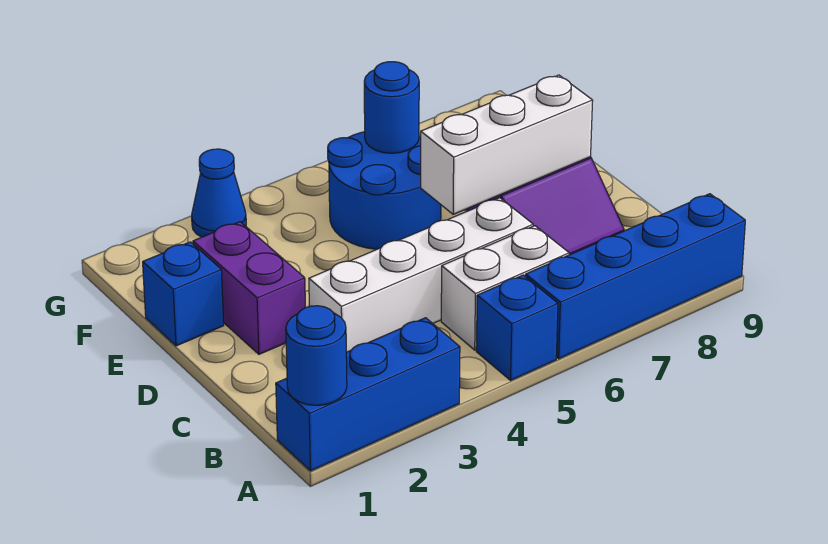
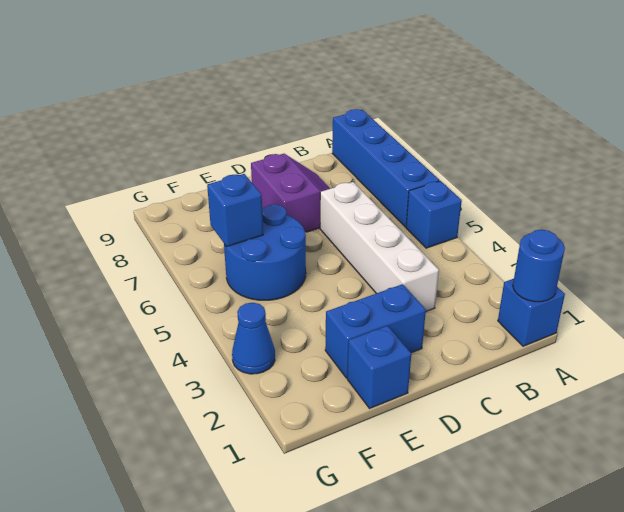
blue 1x3 brick [276,318,460,471] -> blue 1x1 brick [498,279,565,346]
white 1x2 brick [441,226,569,350] -> none
purple 1x2 brick [193,222,305,354] -> blue 1x2 brick [325,284,426,378]
white 1x3 brick [421,75,593,214] -> none
blue 1x1 round brick [364,62,419,153] -> blue 1x1 brick [207,174,263,247]

